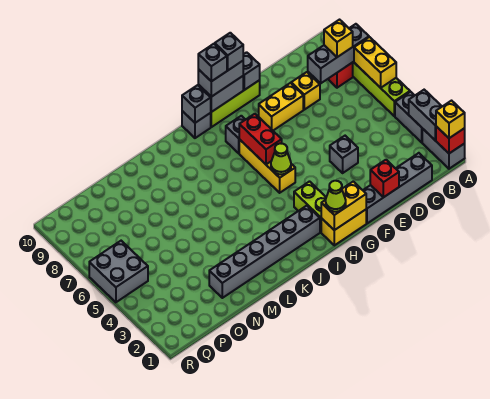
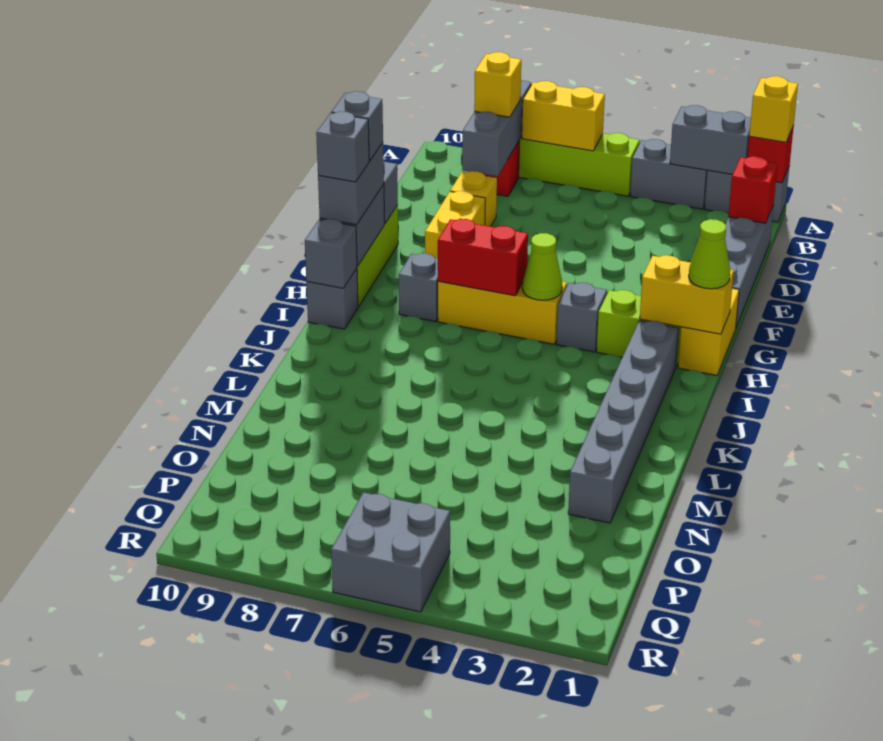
red 1x1 brick [370,160,399,197] -> red 1x1 brick moved to [728,156,778,223]
grey 1x1 brick [330,136,358,173] -> grey 1x1 brick moved to [556,283,607,352]
yellow 1x2 brick [321,182,366,230] -> yellow 1x2 brick turned to [640,255,734,334]

